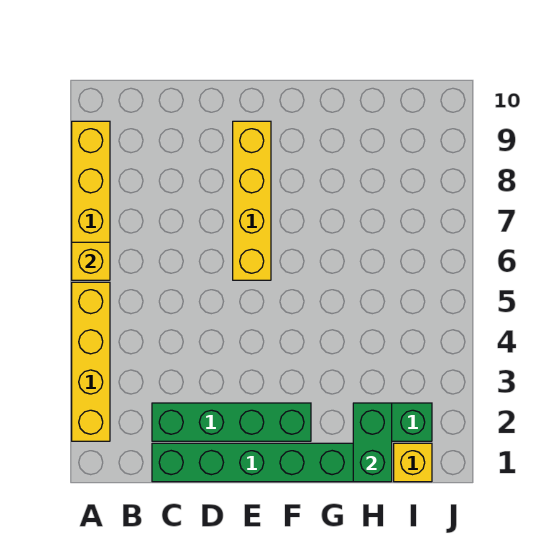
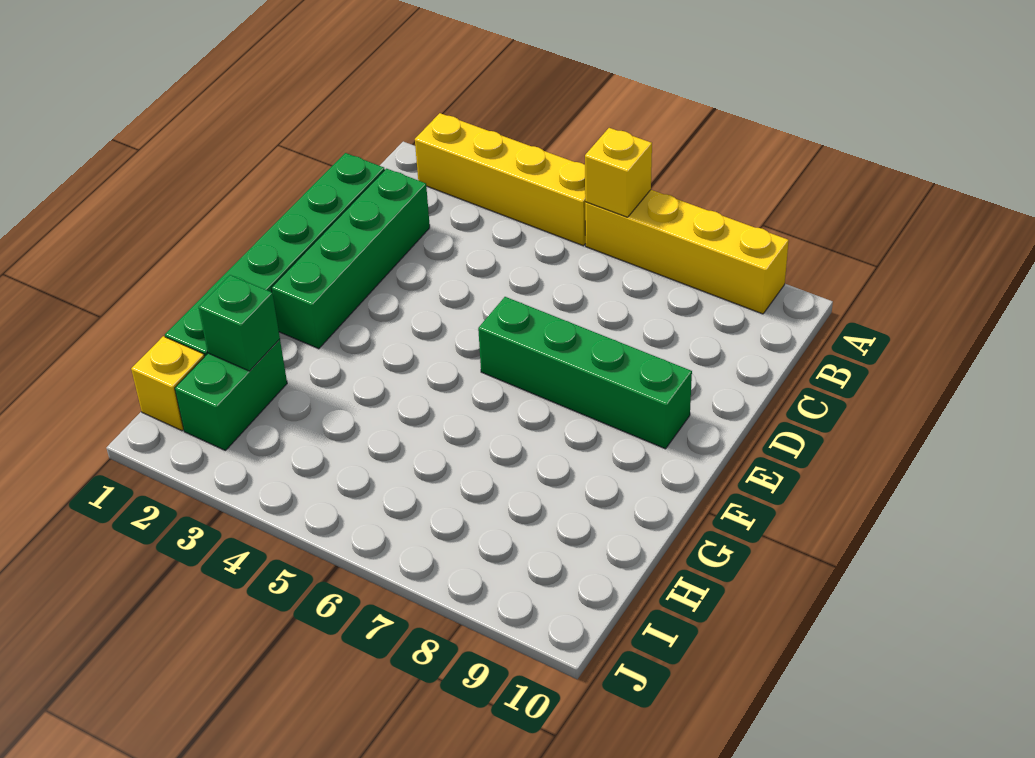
yellow 1x4 brick [233,121,271,280] -> green 1x4 brick [478,297,692,449]
green 1x2 brick [353,403,392,482] -> green 1x1 brick [199,275,280,371]

